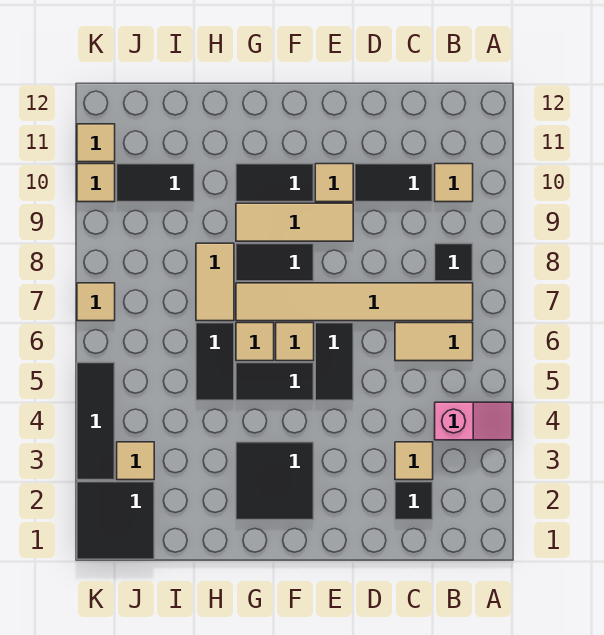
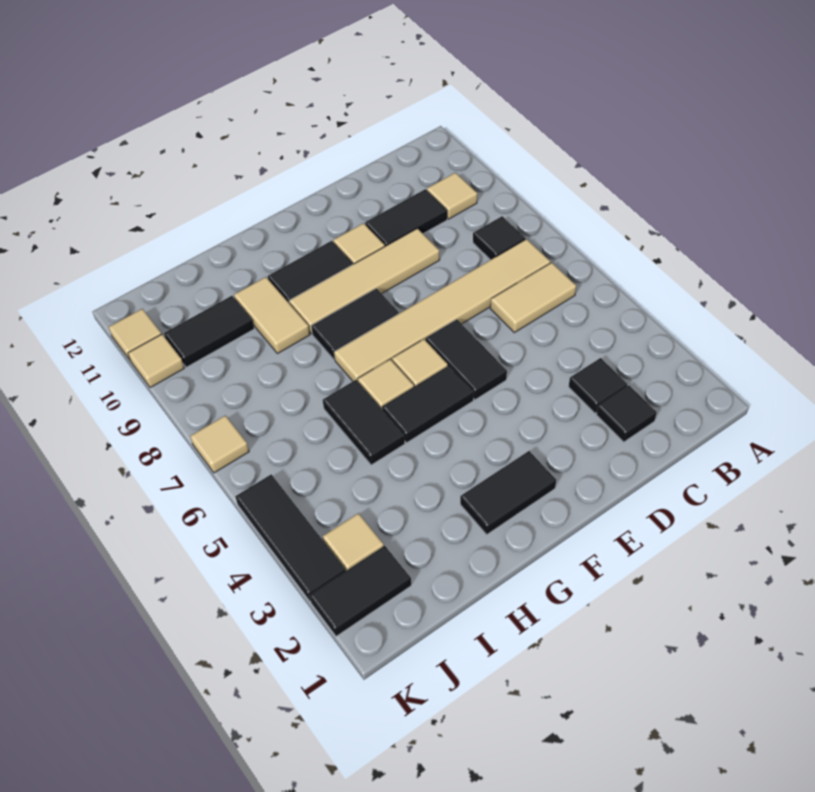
pink 1x2 slope [435,402,512,440] -> none
tan 1x1 tile [395,442,433,480] -> black 1x1 tile [569,358,627,413]
tan 1x3 tile [236,203,353,241] -> tan 1x4 tile [289,228,440,334]
black 2x2 tile [236,442,314,520] -> black 1x2 tile [460,451,556,534]
tan 1x2 tile [196,243,234,321] -> tan 1x2 tile moved to [234,277,310,354]
black 2x2 tile [77,482,154,559] -> black 1x2 tile [309,546,411,636]

